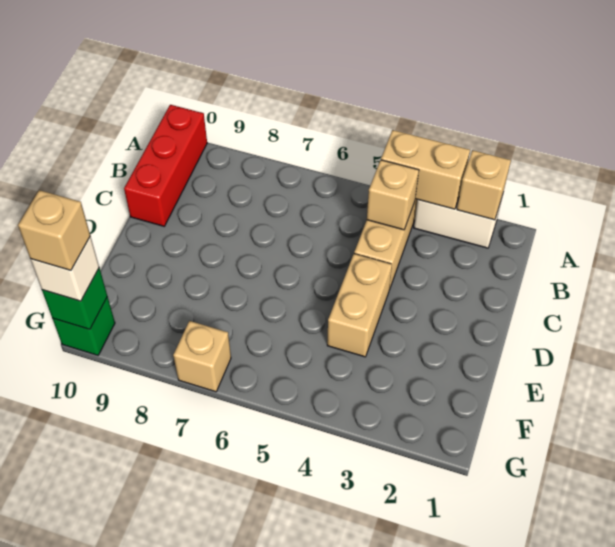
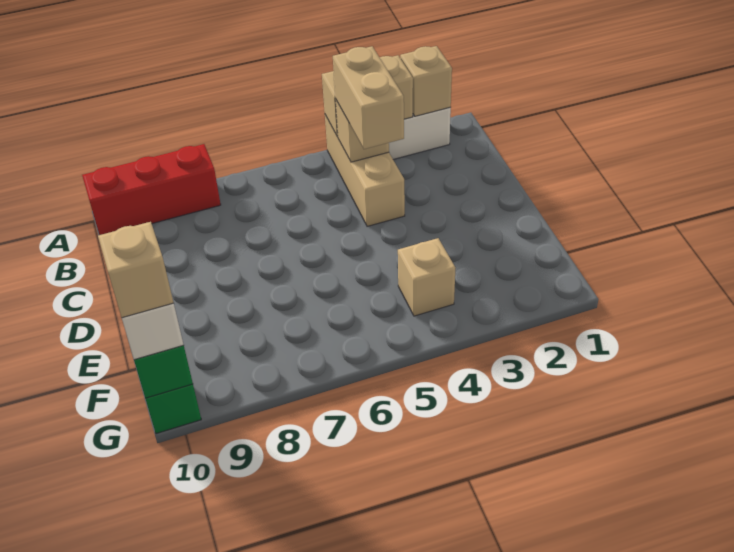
red 1x3 brick [124,105,207,226] -> red 1x3 brick turned to [82,144,221,235]
tan 1x2 brick [327,254,392,357] -> tan 1x2 brick moved to [333,46,404,149]
tan 1x1 brick [173,321,231,392] -> tan 1x1 brick moved to [398,238,455,316]

